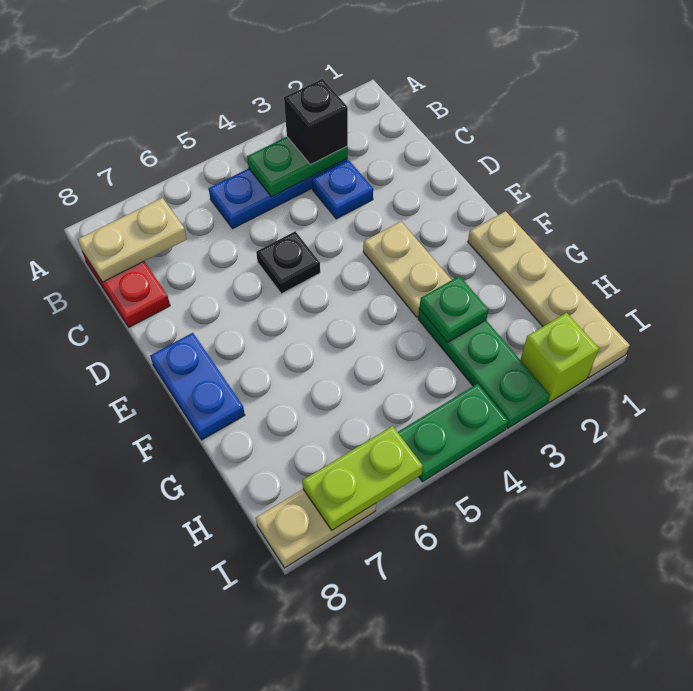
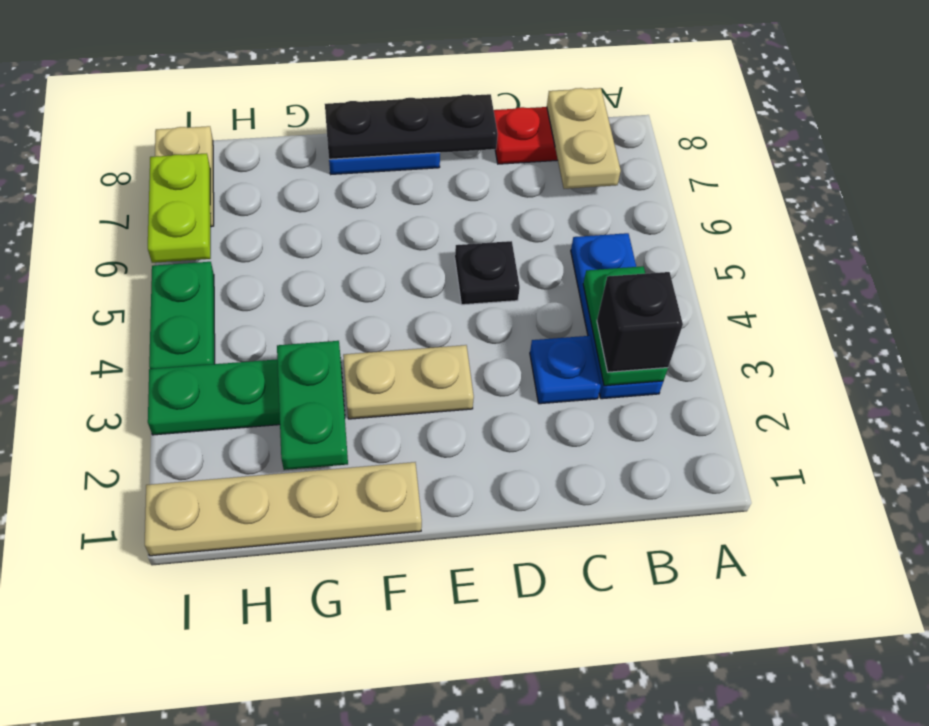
none -> black 1x3 plate [325,94,498,159]
green 1x1 plate [419,276,488,343] -> green 1x2 plate [277,341,348,470]
lime 1x1 brick [520,313,599,403] -> none

